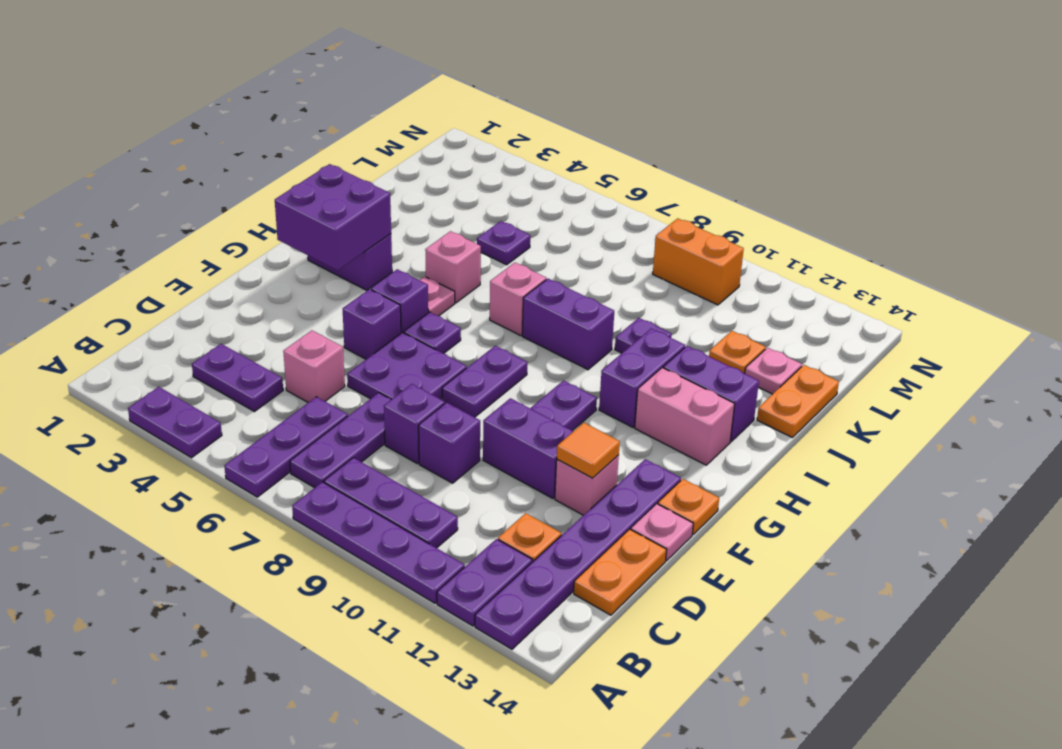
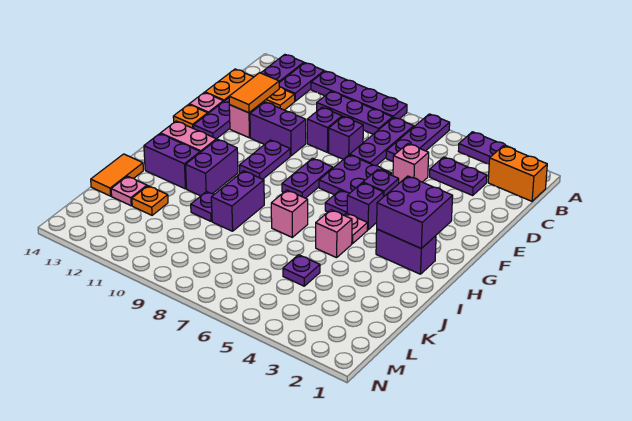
orange 1x1 tile [557,423,620,478] -> orange 1x2 tile [229,73,279,113]
purple 1x2 brick [522,279,614,370] -> purple 1x2 brick turned to [211,171,264,231]
orange 1x2 plate [757,365,839,437] -> orange 1x2 tile [91,154,143,196]
orange 1x2 brick [653,218,744,305] -> orange 1x2 brick moved to [488,146,547,201]

